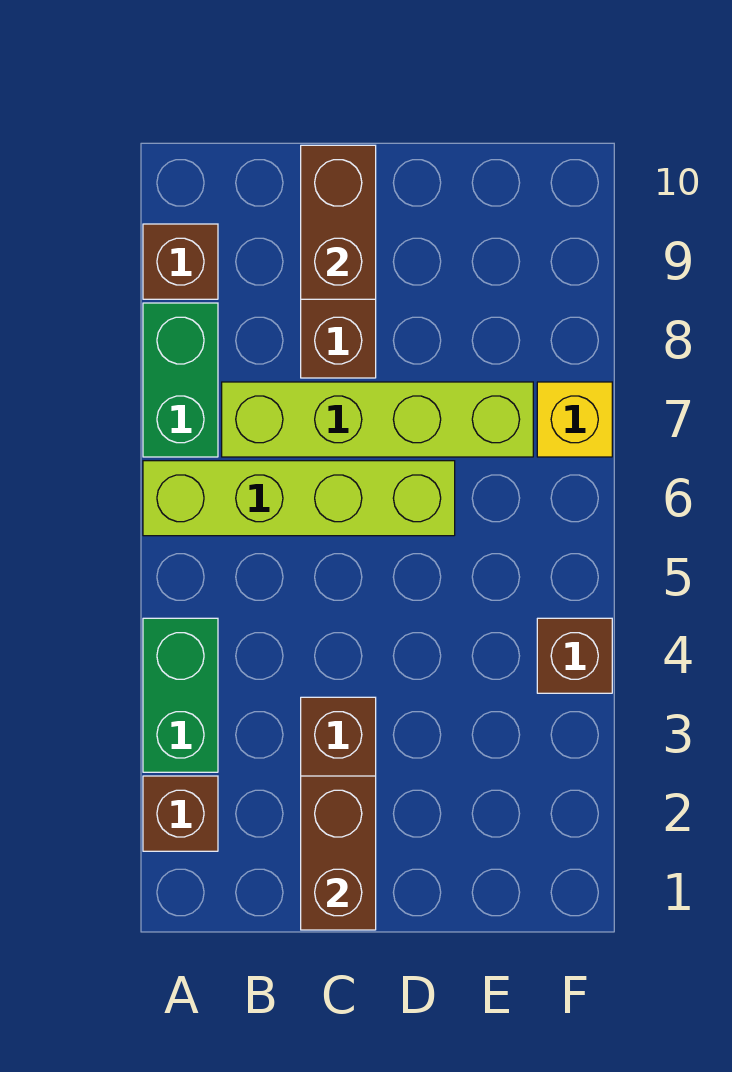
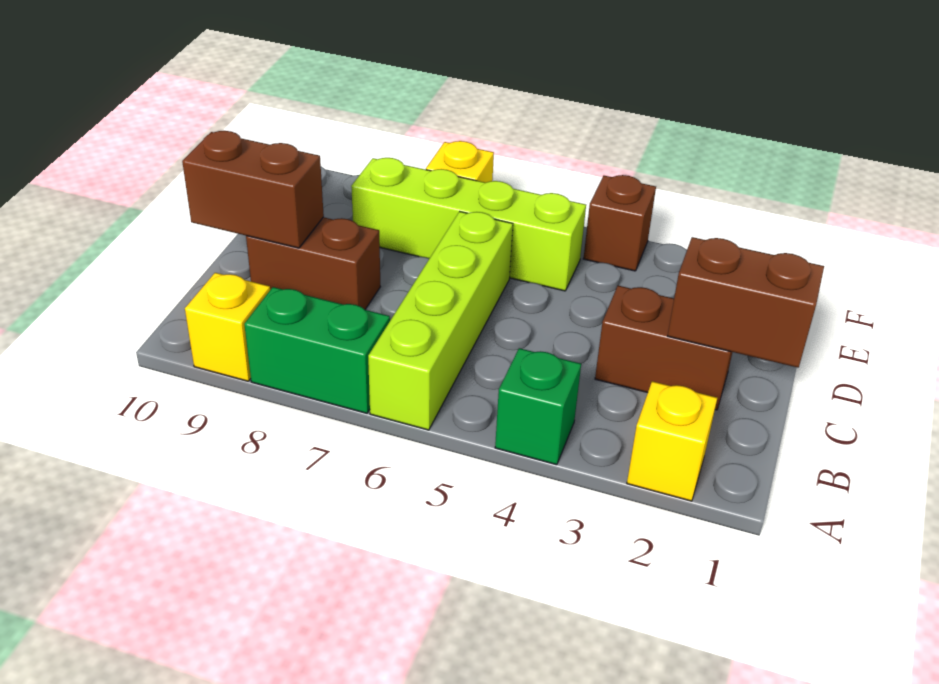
brown 1x1 brick [143,776,218,851] -> yellow 1x1 brick [627,381,717,501]
green 1x2 brick [143,618,218,772] -> green 1x1 brick [495,348,581,465]
brown 1x1 brick [143,224,218,299] -> yellow 1x1 brick [185,273,270,381]
lime 1x4 brick [222,382,533,457] -> lime 1x4 brick turned to [351,158,586,291]

